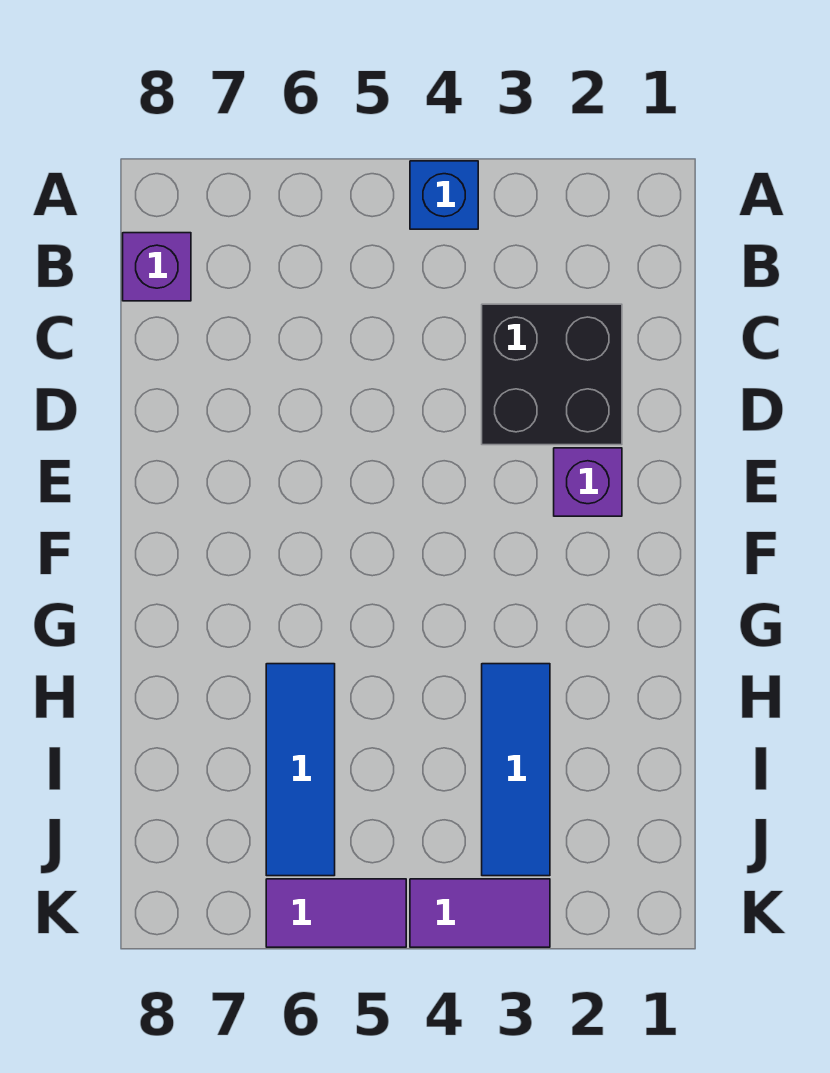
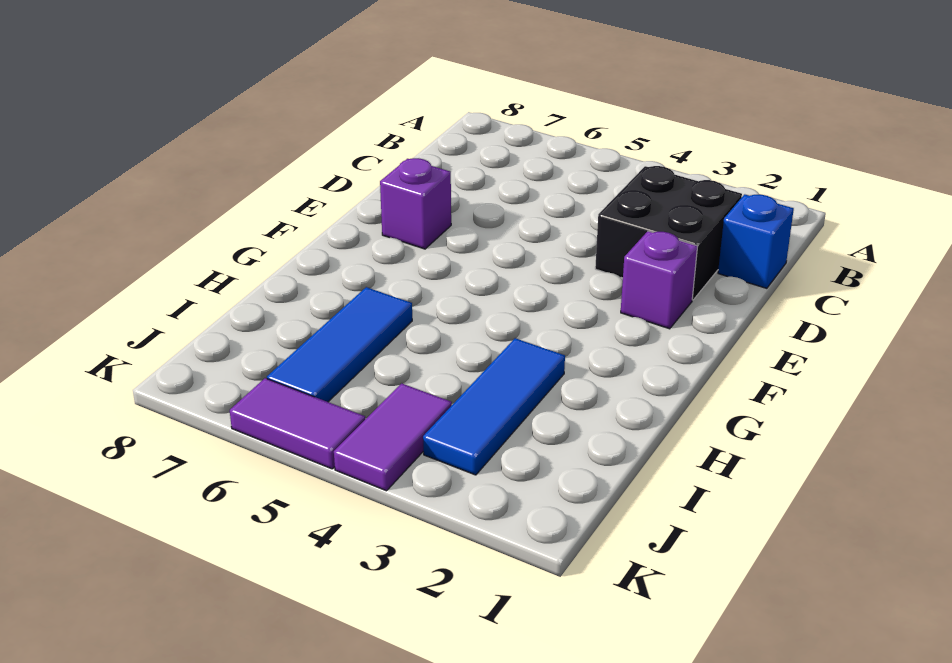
blue 1x1 brick [410,161,478,229] -> blue 1x1 brick moved to [718,194,794,288]
purple 1x1 brick [123,233,191,301] -> purple 1x1 brick moved to [380,158,451,249]
purple 1x2 tile [410,879,550,947] -> purple 1x2 tile turned to [334,383,452,491]

